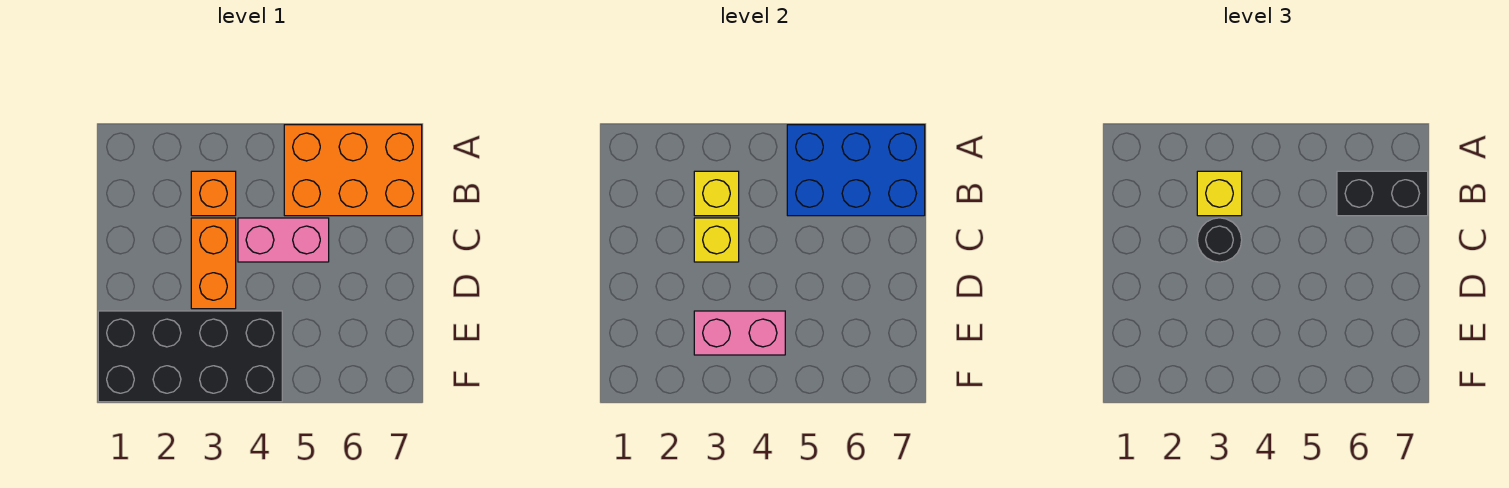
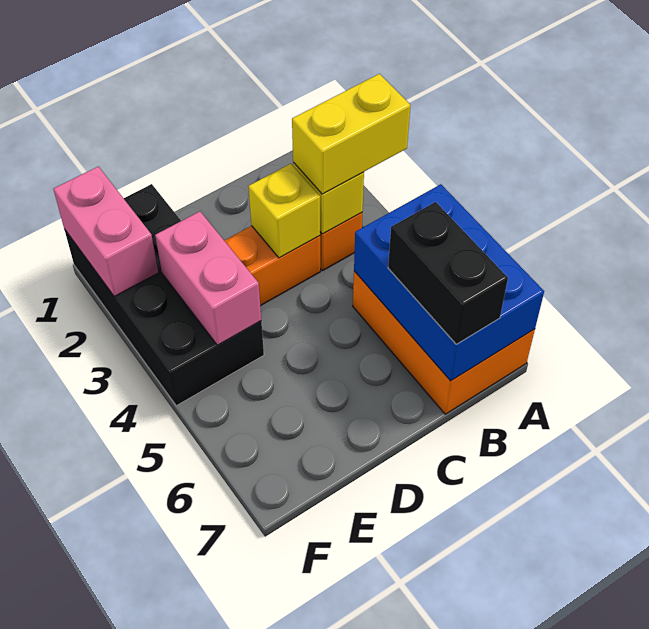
yellow 1x1 brick [1197,171,1242,216] -> yellow 1x2 brick [292,74,410,194]
black 1x1 round brick [1197,218,1242,262] -> none
pink 1x2 brick [238,218,329,262] -> pink 1x2 brick moved to [54,166,158,297]

